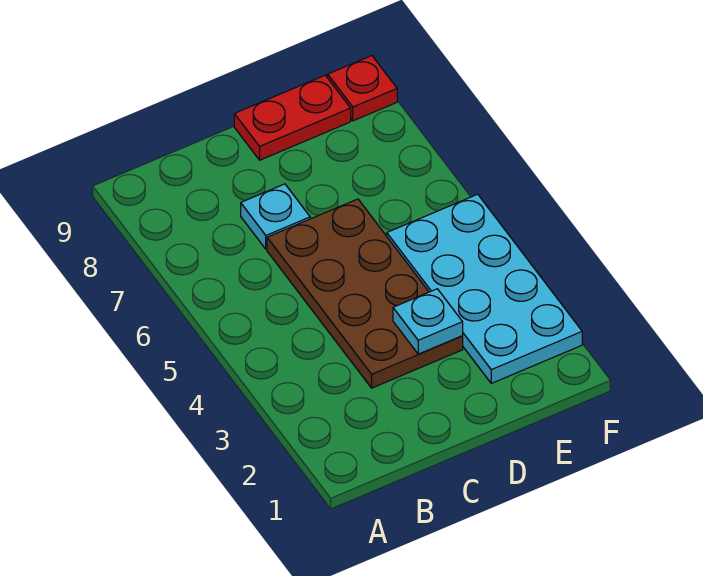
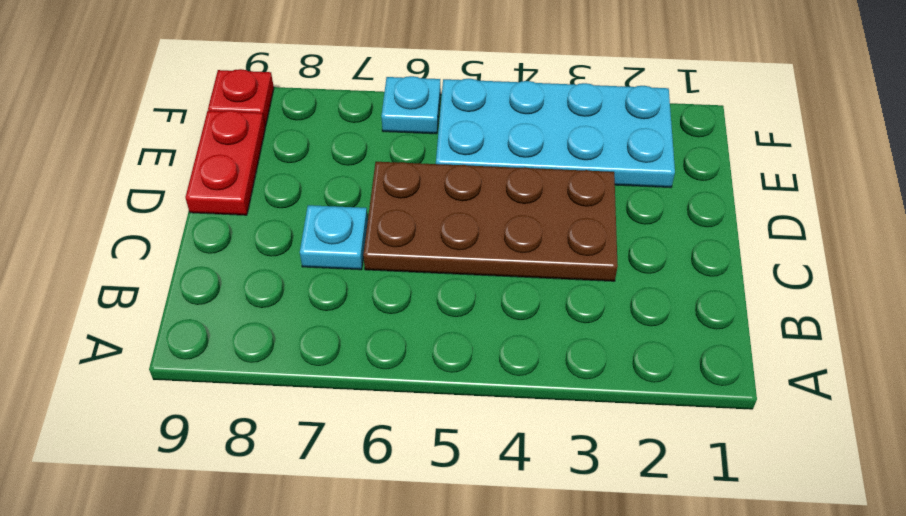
cyan 1x1 plate [393,289,463,354] -> cyan 1x1 plate moved to [381,76,441,134]

